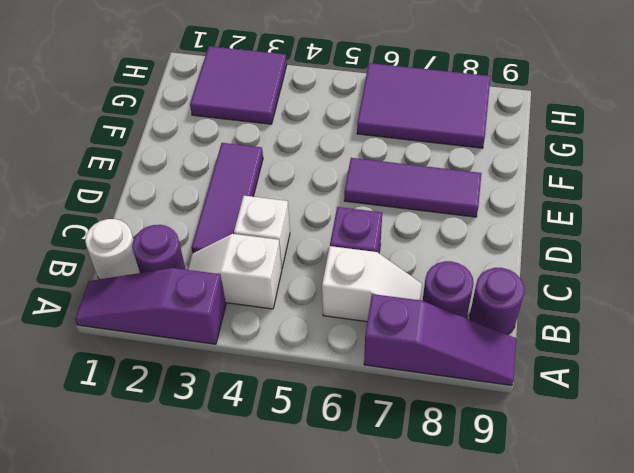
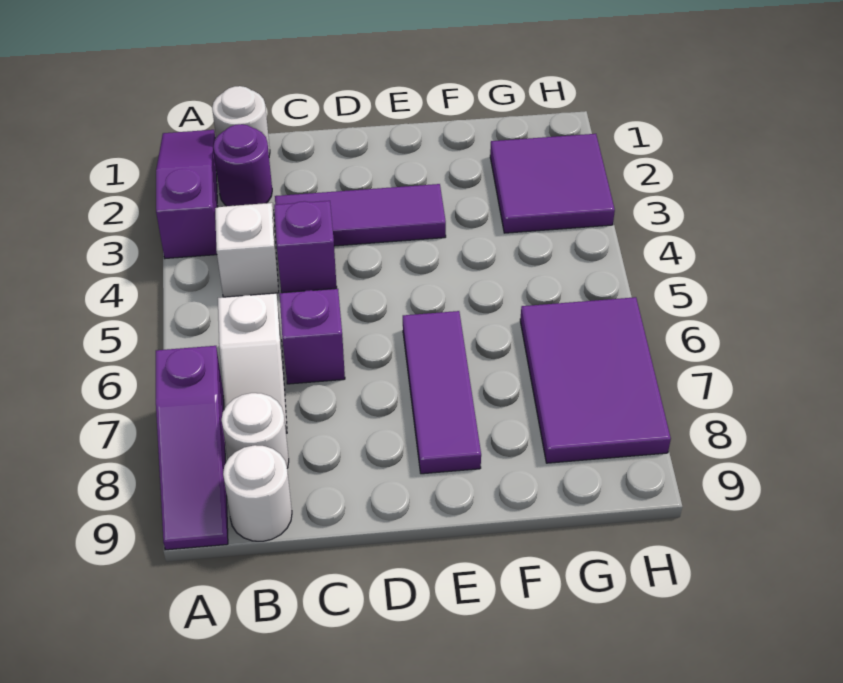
purple 1x1 round brick [423,261,474,318] -> white 1x1 round brick [221,393,289,468]
purple 1x1 round brick [470,268,525,335] -> white 1x1 round brick [223,445,292,541]
white 1x1 brick [234,196,290,269] -> purple 1x1 brick [274,201,337,293]

